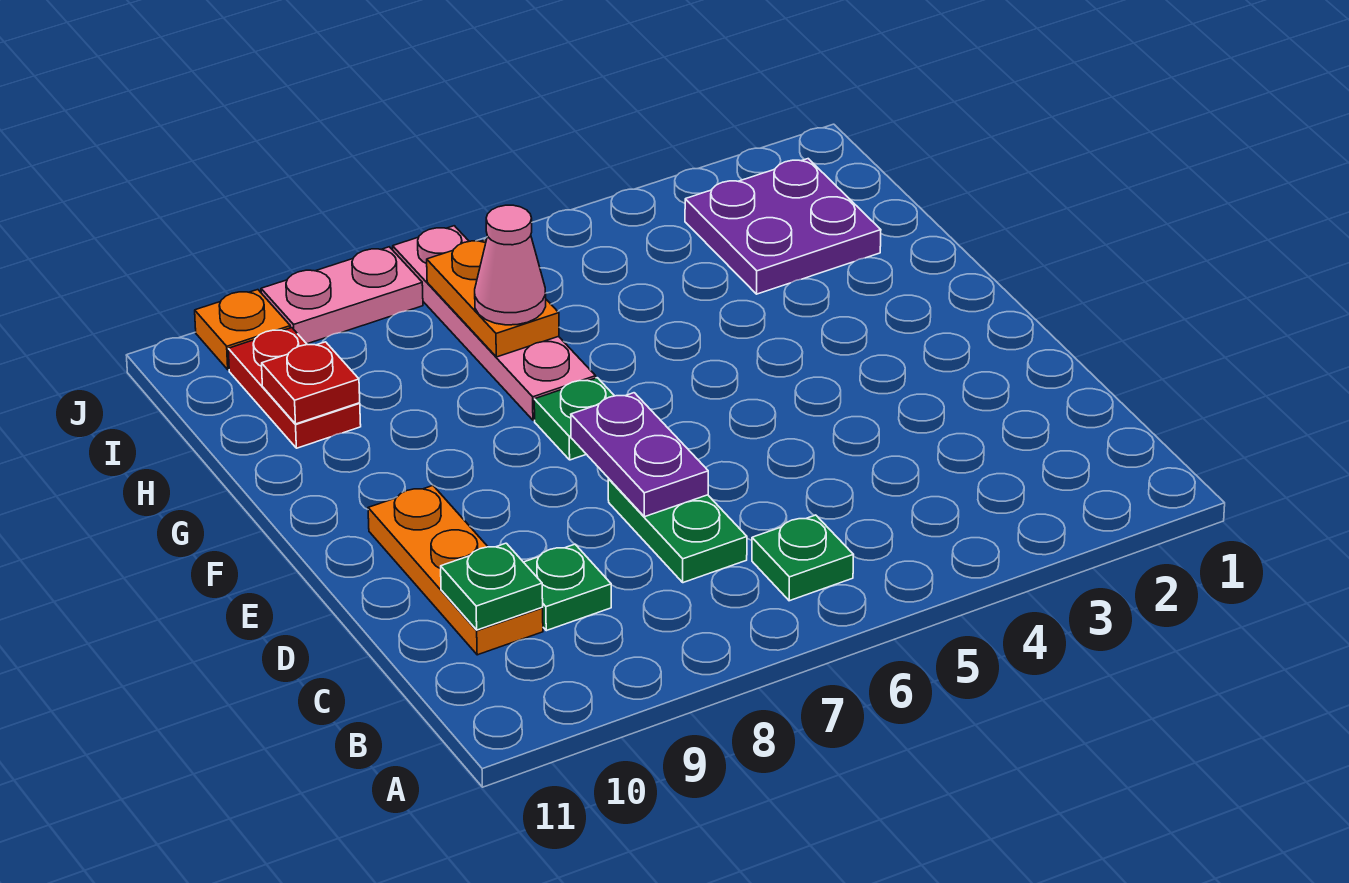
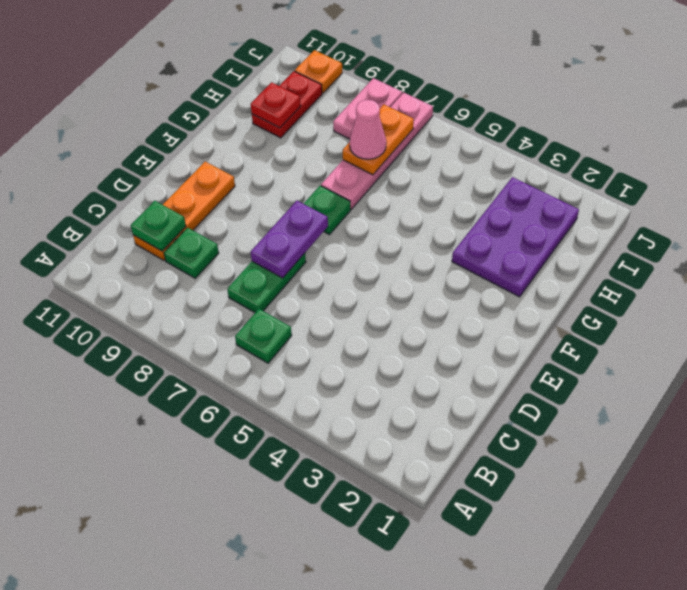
purple 2x2 plate [685,159,881,294] -> purple 2x3 plate [452,177,579,297]
pink 1x2 plate [261,247,423,344] -> pink 1x2 plate turned to [333,78,402,139]

